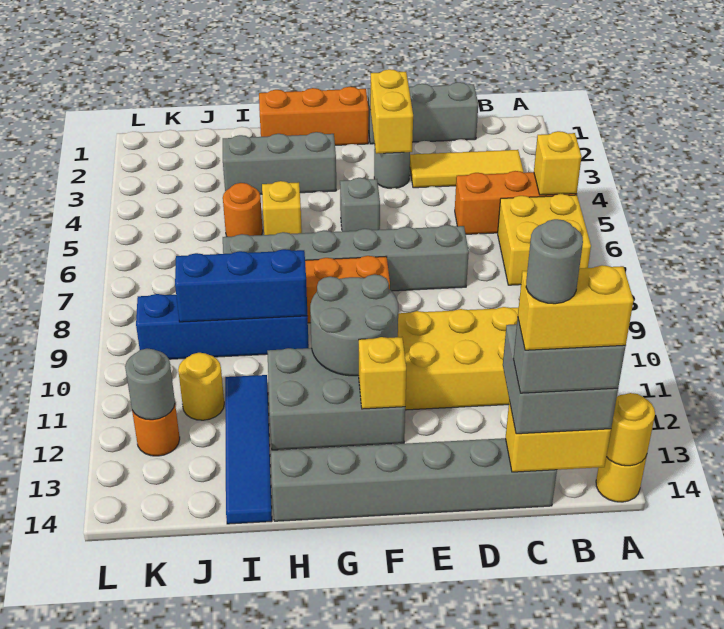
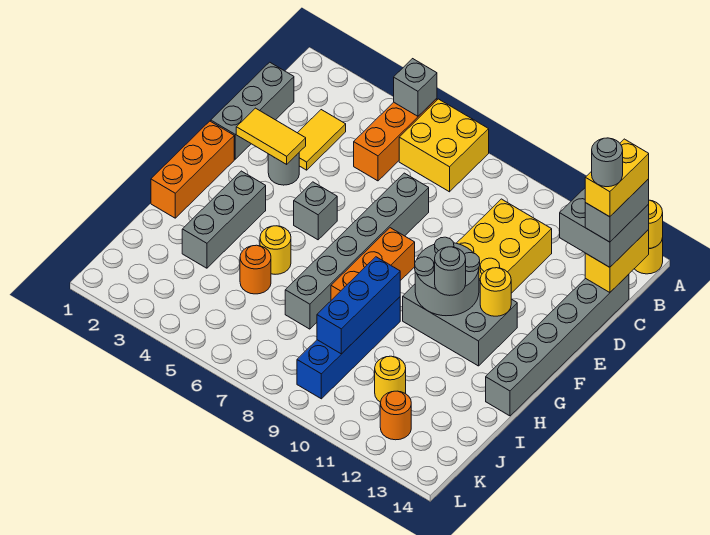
yellow 1x1 brick [534,131,582,195] -> grey 1x1 brick [394,59,437,116]
yellow 1x3 tile [410,150,523,188] -> yellow 1x2 tile [298,110,346,170]
yellow 1x2 brick [370,69,413,154] -> yellow 1x2 tile [236,108,306,164]
grey 2x3 brick [267,348,405,450] -> grey 2x3 brick turned to [403,280,517,366]
yellow 1x1 brick [359,337,406,409] -> yellow 1x1 round brick [480,268,511,316]
yellow 1x1 brick [262,181,302,235] -> yellow 1x1 round brick [260,226,291,274]
blue 1x4 tile [225,375,272,524] -> none
grey 1x1 round brick [125,348,175,420] -> grey 1x1 round brick moved to [435,247,466,296]

